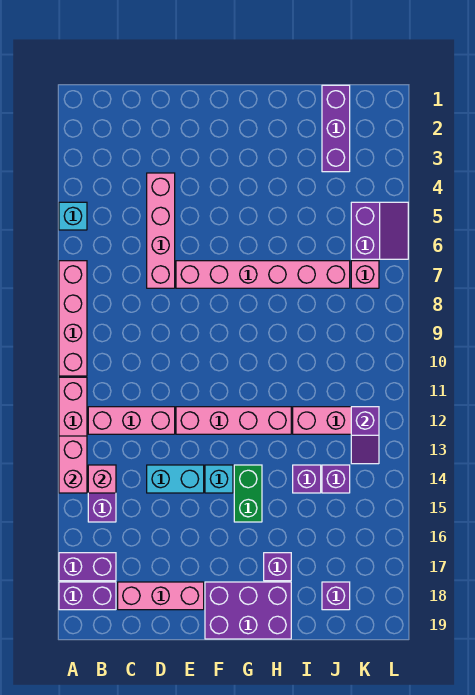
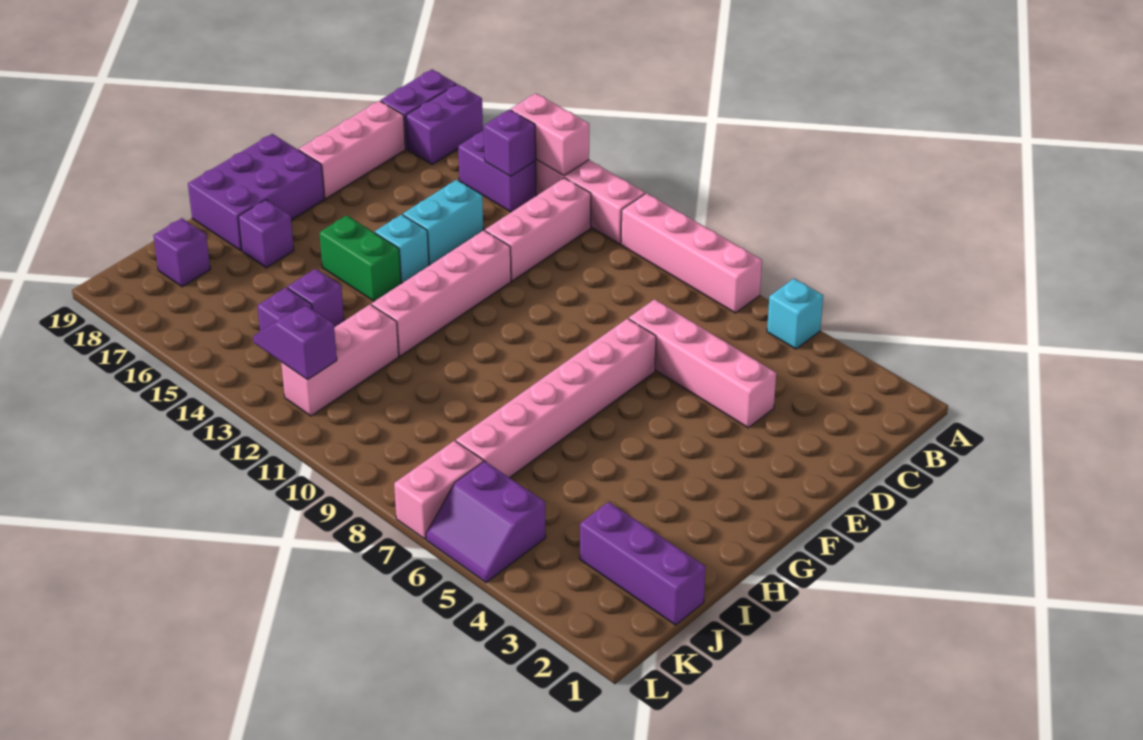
pink 1x1 brick [88,465,116,493] -> purple 1x1 brick [484,110,536,176]
pink 1x1 brick [351,261,379,288] -> pink 1x2 brick [394,441,483,539]

